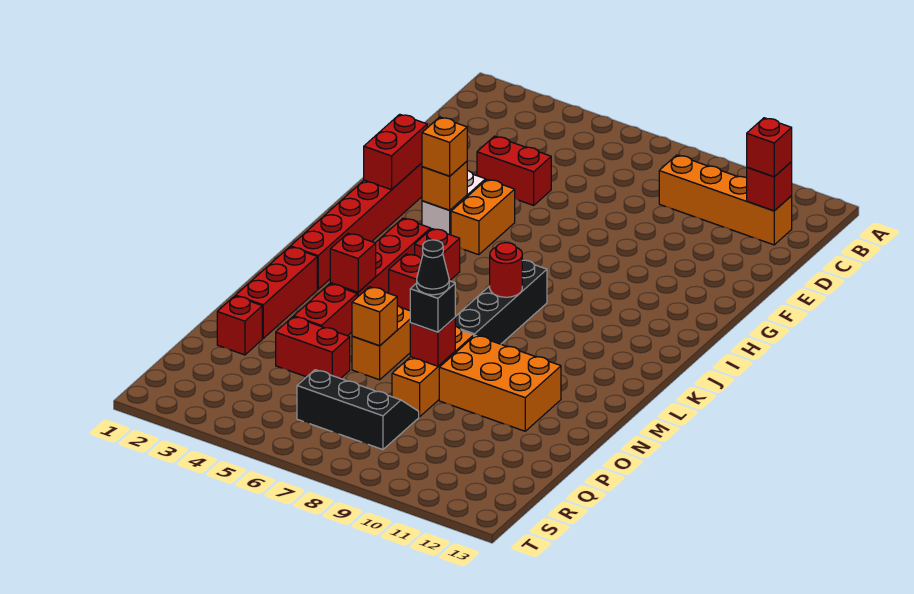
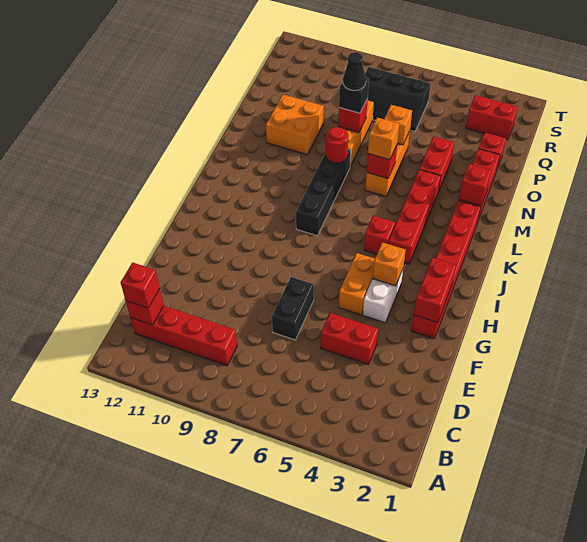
orange 1x4 brick [659,155,792,245] -> red 1x4 brick [131,306,237,366]
none -> black 1x2 brick [272,277,314,340]
orange 1x1 brick [422,117,467,176] -> orange 1x1 brick moved to [368,117,399,160]
red 1x1 round brick [490,243,522,297] -> red 1x1 round brick moved to [325,127,348,163]
red 1x1 brick [330,233,376,292] -> red 1x1 brick moved to [459,164,492,206]
orange 2x3 brick [439,335,561,431] -> orange 2x2 brick [266,95,324,155]
red 1x2 brick [276,317,350,379] -> red 1x2 brick moved to [466,95,518,140]

